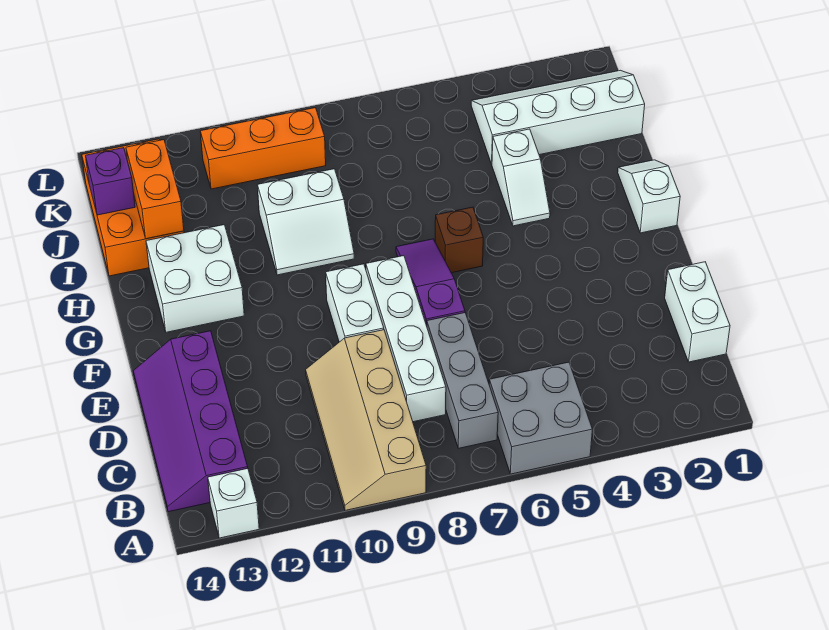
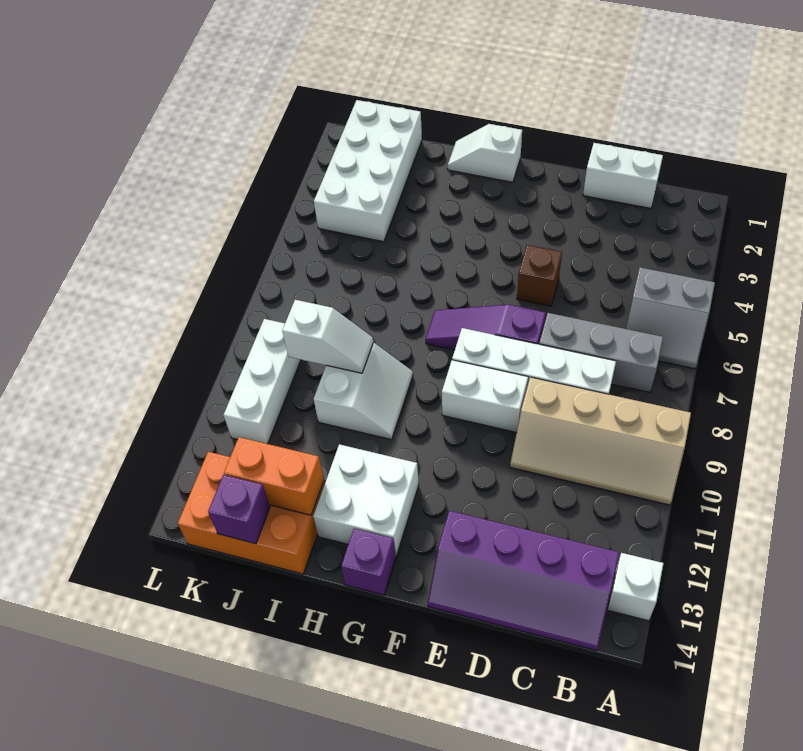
grey 2x2 brick [489,362,592,474] -> grey 2x2 slope [626,267,715,369]
brown 1x1 brick [435,207,483,273] -> brown 1x1 brick moved to [517,245,562,306]
none -> purple 1x1 brick [341,528,396,595]
white 1x2 slope [492,129,550,226] -> white 1x2 slope moved to [282,300,373,373]
white 2x4 slope [471,70,645,164] -> white 2x4 brick [314,100,422,242]
orange 1x3 brick [200,108,326,189] -> white 1x3 brick [224,319,301,444]

